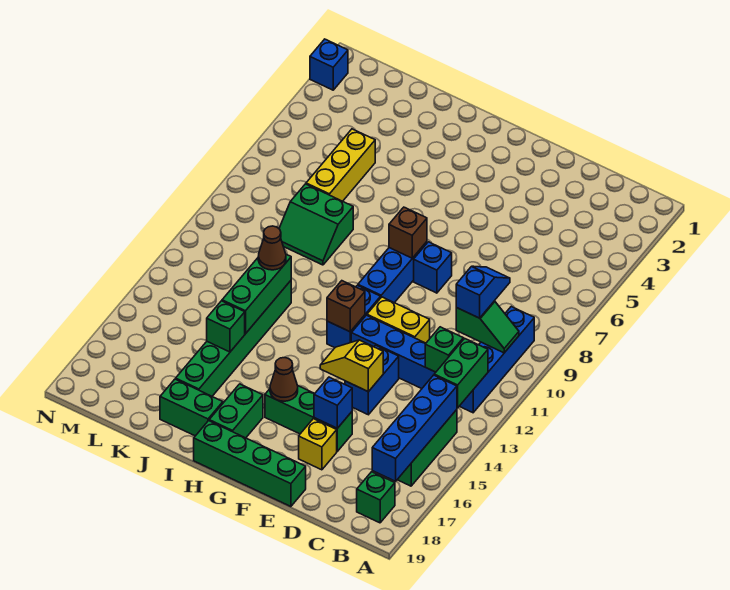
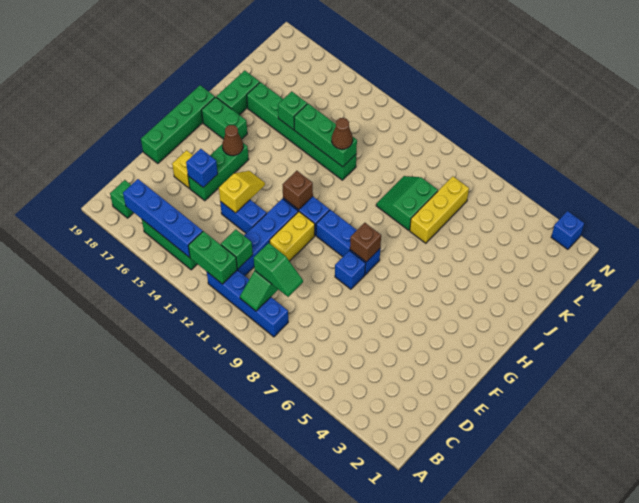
blue 1x2 slope [456,266,510,318] -> green 1x2 slope [254,243,303,297]
yellow 1x3 brick [306,129,375,201] -> yellow 1x3 brick turned to [410,176,469,243]

